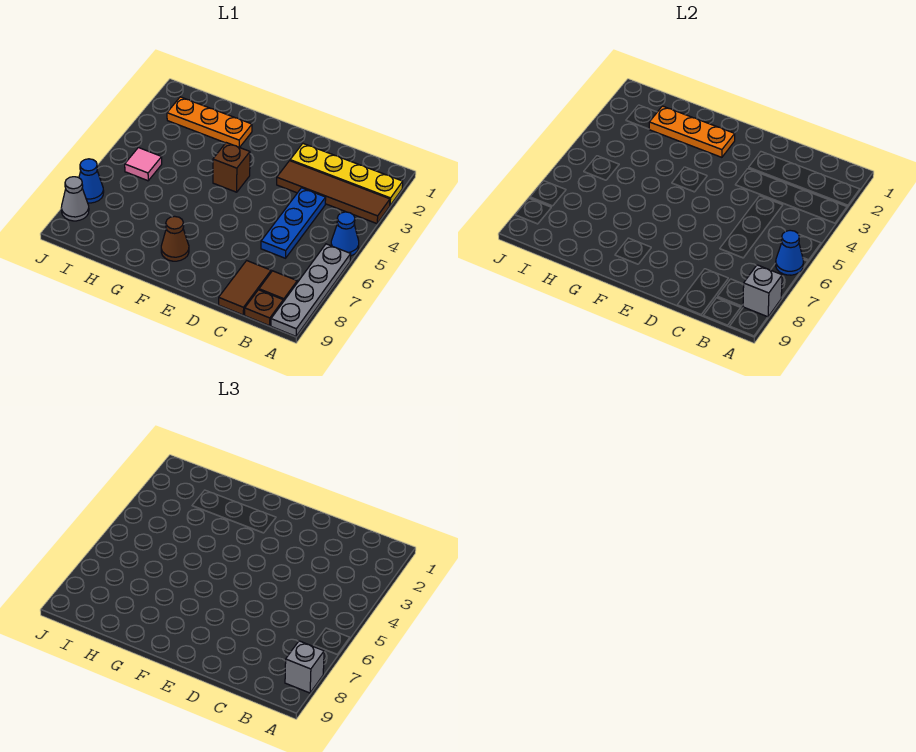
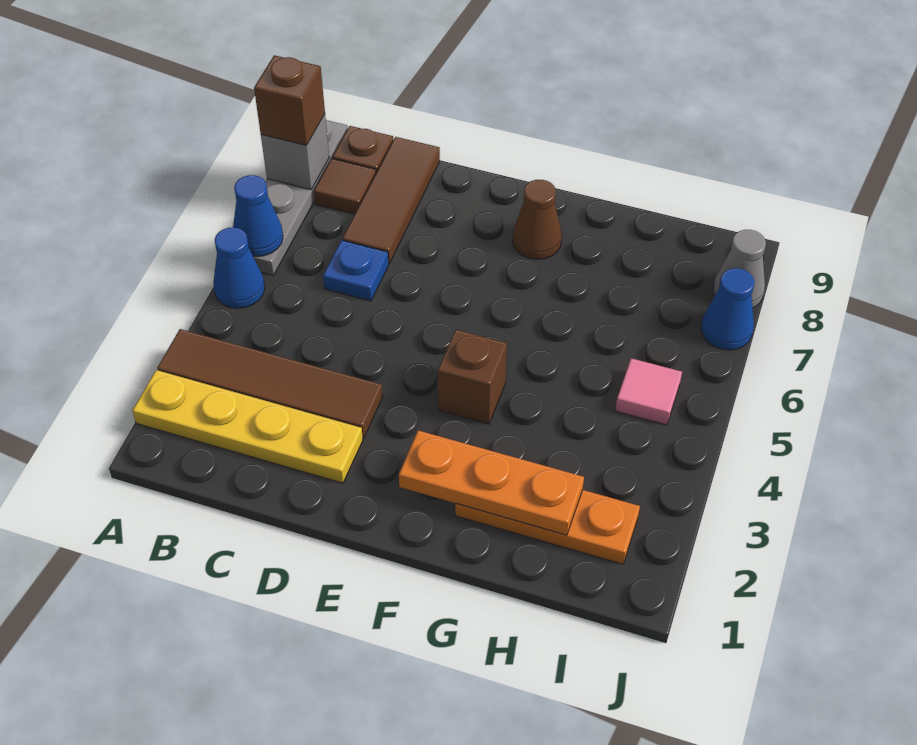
grey 1x1 brick [285,641,324,693] -> brown 1x1 brick [254,55,325,145]
blue 1x3 plate [261,188,326,258] -> blue 1x1 plate [323,240,389,301]
brown 1x2 tile [219,261,271,315] -> brown 1x3 tile [342,137,440,263]

